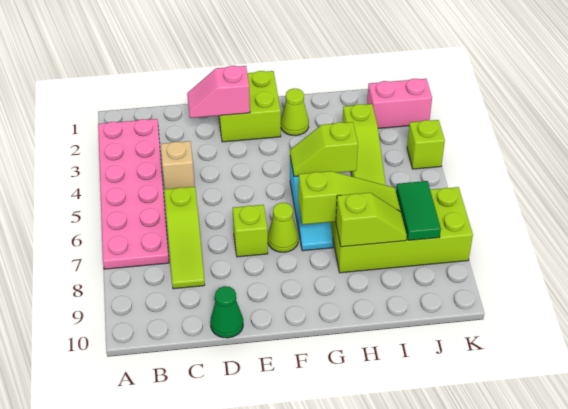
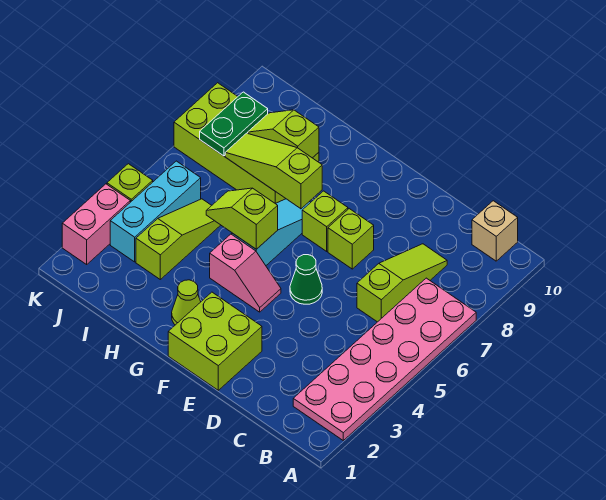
tan 1x1 brick [161,141,195,189] -> tan 1x1 brick moved to [472,201,518,261]
pink 1x2 slope [187,66,250,118] -> pink 1x2 slope moved to [210,234,281,312]
green 1x1 cone [210,286,243,338] -> green 1x1 cone moved to [290,255,322,304]
lime 1x1 cone [268,203,298,252] -> lime 1x1 brick [302,191,348,251]
lime 1x2 slope [290,122,358,176] -> lime 1x2 slope turned to [206,188,278,249]
pink 1x2 brick [367,79,432,128] -> pink 1x2 brick turned to [62,184,130,264]
none -> cyan 1x3 brick [110,161,201,262]
green 1x2 tile [396,181,441,240] -> green 1x2 plate [200,92,268,156]

